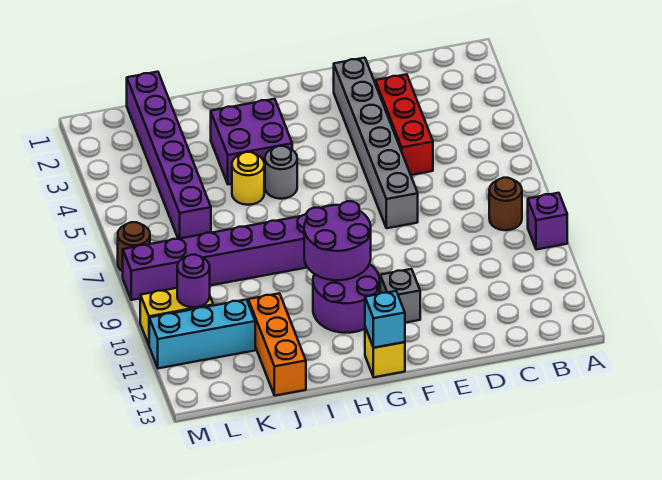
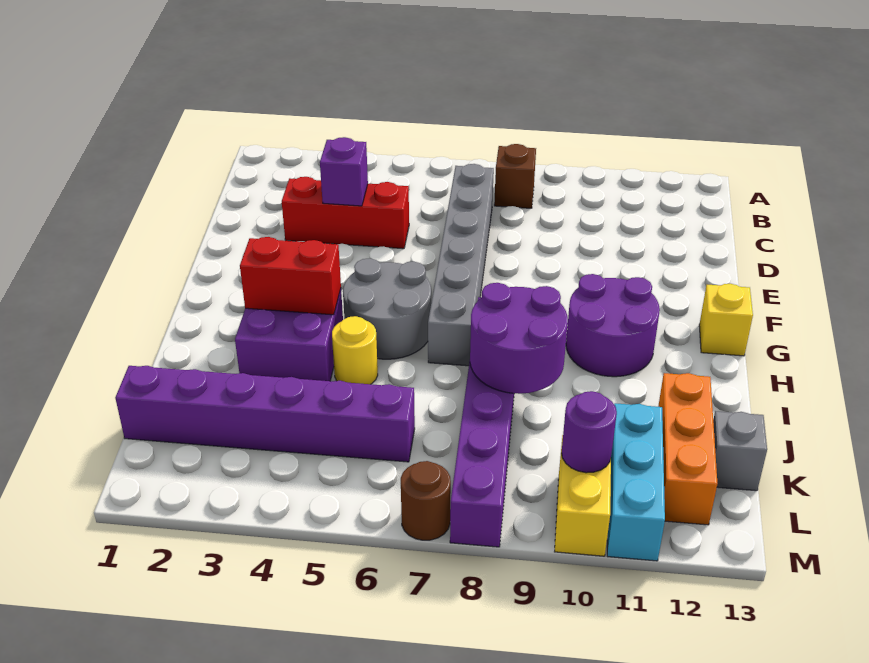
purple 1x1 brick [528,193,567,250] -> purple 1x1 brick moved to [320,137,368,206]
brown 1x1 round brick [489,178,522,230] -> brown 1x1 brick [494,144,536,208]
grey 1x6 brick [334,58,418,228] -> grey 1x6 brick turned to [428,164,494,366]
grey 1x1 brick [380,269,420,323] -> grey 1x1 brick moved to [713,411,767,491]
purple 2x2 round brick [304,201,371,280] -> purple 2x2 round brick moved to [470,283,568,394]
cyan 1x1 brick [365,291,405,348] -> none
none -> red 1x2 brick [240,237,341,315]
grey 1x1 round brick [265,146,297,199] -> grey 2x2 round brick [343,258,431,359]
orange 1x3 brick [248,293,306,396] -> orange 1x3 brick turned to [658,373,717,525]

